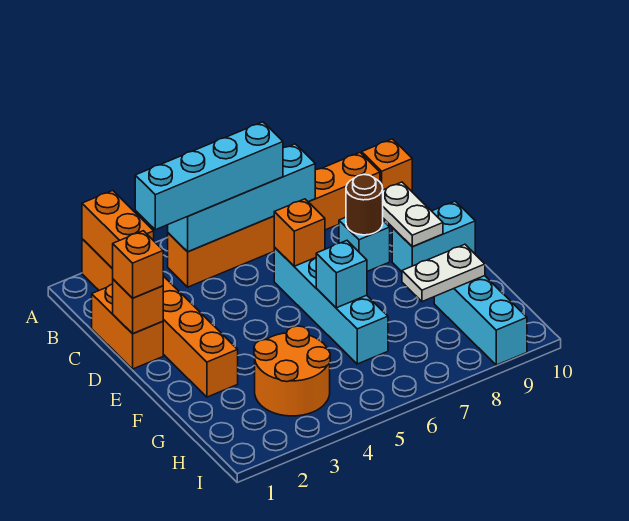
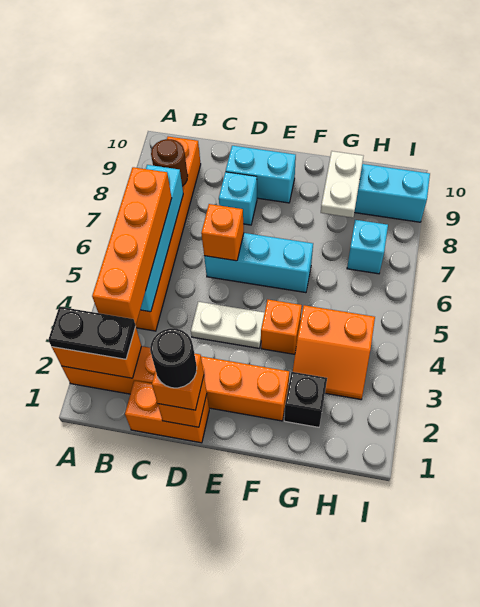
none -> black 1x2 plate [48,307,136,359]
cyan 1x4 brick [135,122,283,230] -> orange 1x4 brick [92,167,172,324]
orange 1x1 brick [362,139,412,191] -> orange 1x1 brick moved to [261,300,302,354]
none -> black 1x1 round brick [150,328,197,388]
cyan 1x4 brick [274,247,388,364] -> cyan 1x3 brick [204,233,313,293]
brown 1x1 round brick [346,174,383,235] -> brown 1x1 round brick moved to [151,139,188,186]
white 1x2 plate [383,182,443,247] -> white 1x2 plate moved to [191,302,265,348]
cyan 1x2 brick [392,201,475,272] -> cyan 1x2 brick turned to [226,146,296,203]
cyan 1x1 brick [316,241,367,308] -> cyan 1x1 brick moved to [347,220,388,274]
none -> black 1x1 brick [284,372,327,427]
orange 2x2 round brick [254,326,330,416] -> orange 2x2 slope [293,305,375,399]

